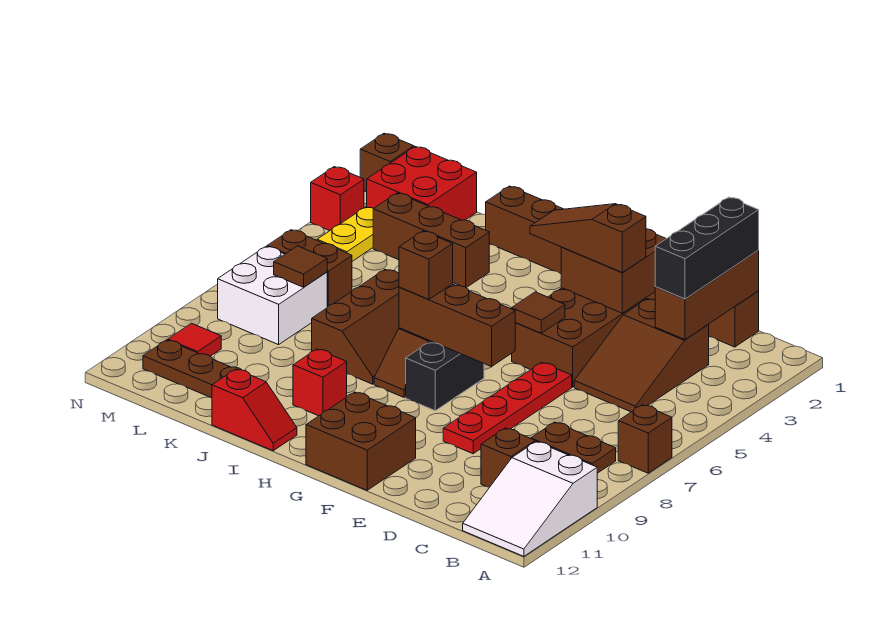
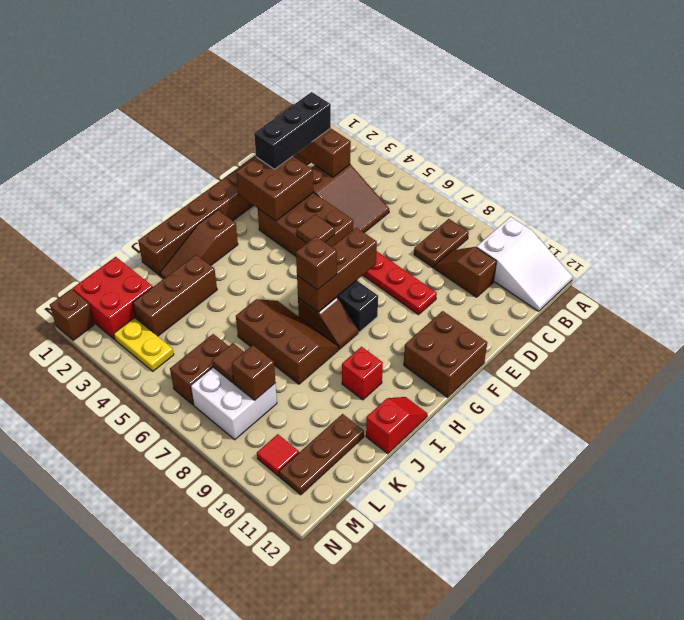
brown 1x1 brick [618,405,672,473] -> brown 1x1 brick moved to [232,345,276,400]
black 1x3 brick [655,197,759,299] -> black 1x3 brick turned to [254,92,331,169]
brown 1x3 slope [530,204,646,272] -> brown 1x3 slope moved to [160,210,238,279]
red 1x1 brick [311,167,364,231] -> none

